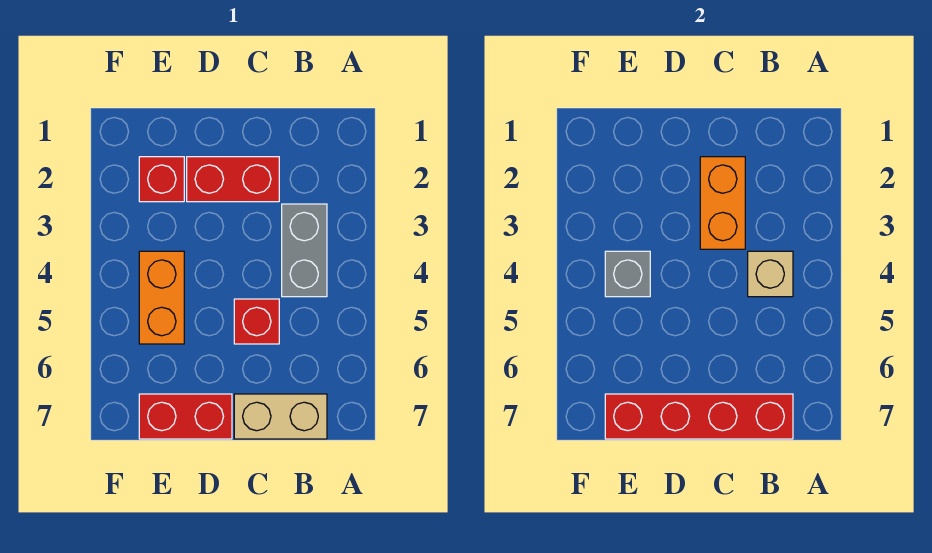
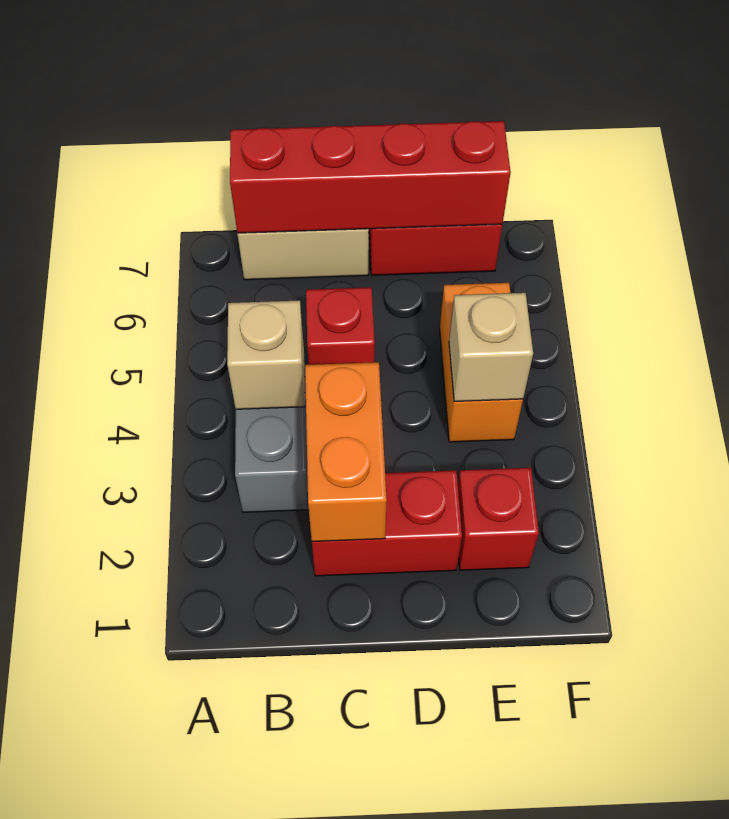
grey 1x1 brick [605,251,650,297] -> tan 1x1 brick [449,293,533,401]

